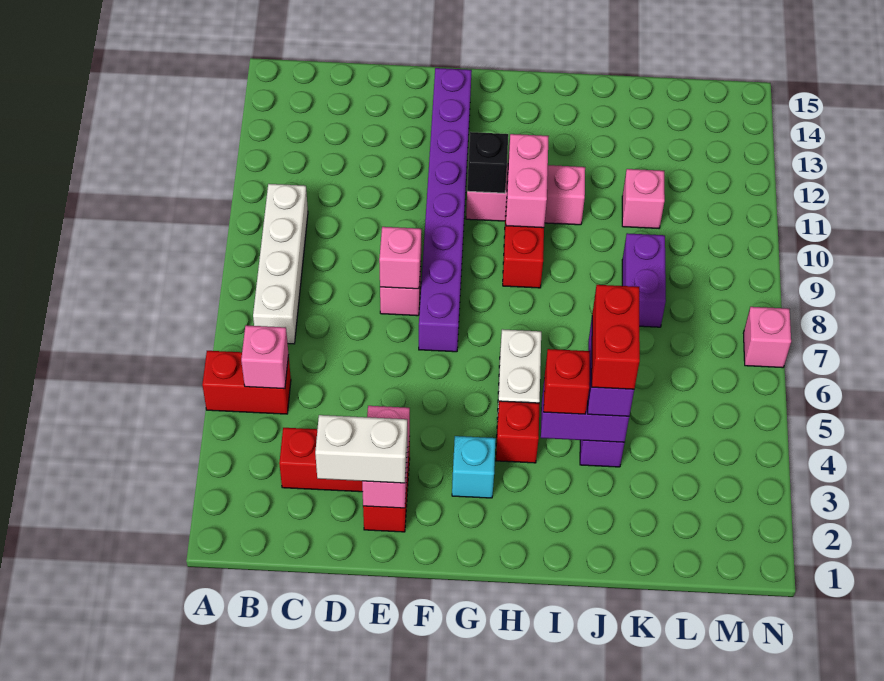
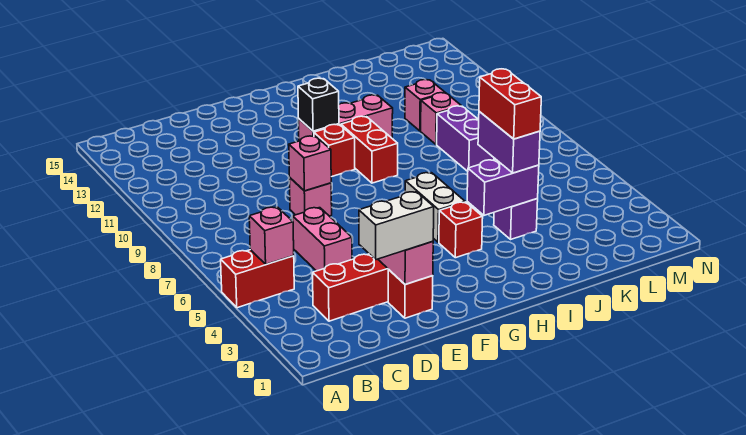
white 1x4 brick [253,184,308,344] -> none
purple 1x8 brick [419,68,472,352] -> none
cyan 1x1 brick [452,436,496,498] -> none
pink 1x2 brick [506,134,549,228] -> pink 1x2 brick moved to [293,208,352,271]
red 1x1 brick [544,349,590,414] -> red 1x1 brick moved to [314,124,355,177]
pink 1x1 brick [743,307,791,368] -> pink 1x1 brick moved to [421,93,461,144]

